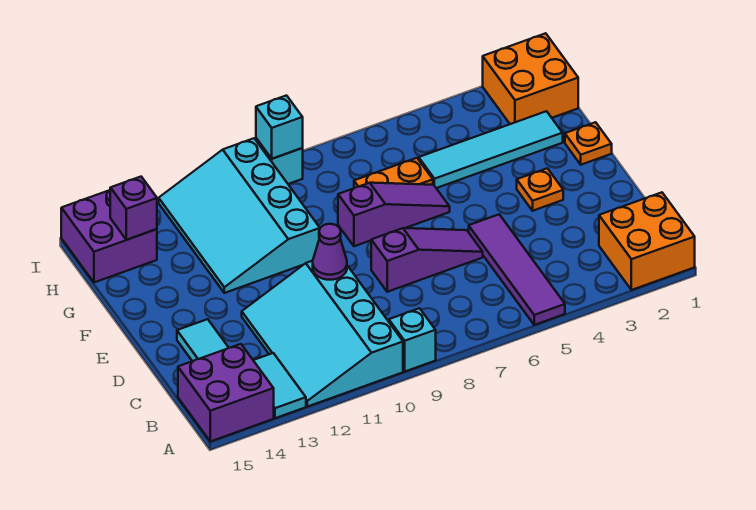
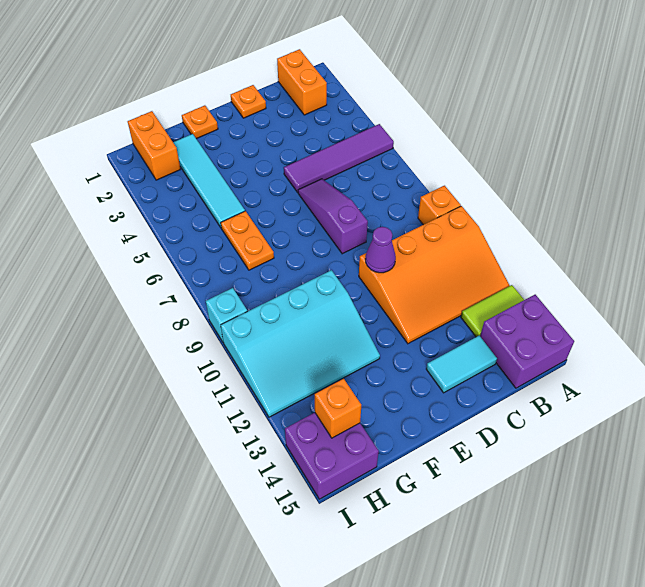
orange 2x2 brick [599,192,695,290] -> orange 1x2 brick [277,49,327,115]
cyan 1x1 brick [389,308,436,371] -> orange 1x1 brick [418,186,461,225]
cyan 3x4 slope [242,261,403,407] -> orange 3x4 slope [359,206,510,344]
cyan 1x2 tile [253,353,306,418] -> lime 1x2 tile [461,285,524,337]
orange 1x1 plate [517,168,563,211] -> orange 1x1 plate moved to [231,85,266,118]
purple 1x3 slope [338,183,450,246] -> none
orange 2x2 brick [483,33,578,124] -> orange 1x2 brick [128,111,181,180]
purple 1x1 brick [110,177,157,240] -> orange 1x1 brick [315,379,361,438]
cyan 1x1 brick [256,96,303,159] -> none

